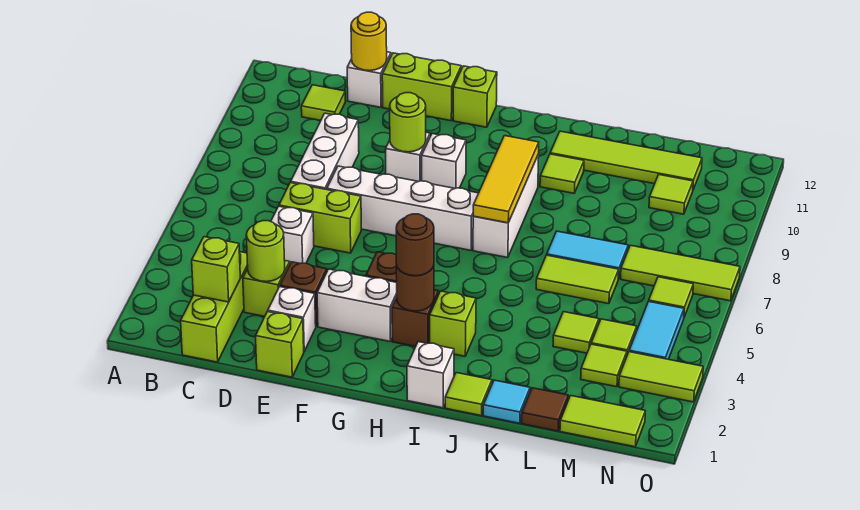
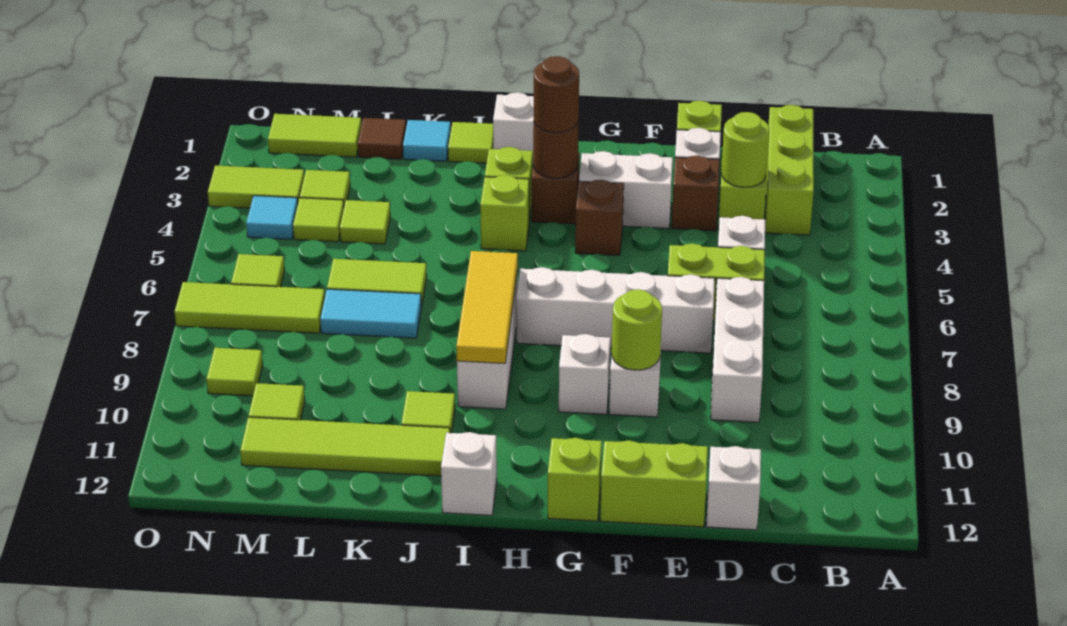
lime 1x1 brick [192,237,240,302] -> lime 1x1 brick moved to [480,175,529,251]
lime 1x1 tile [301,85,346,121] -> lime 1x1 tile moved to [206,348,263,396]
yellow 1x1 round brick [351,12,387,71] -> none
none -> white 1x1 brick [441,432,497,515]
cyan 1x2 tile [629,301,684,359] -> cyan 1x1 tile [246,196,298,239]

